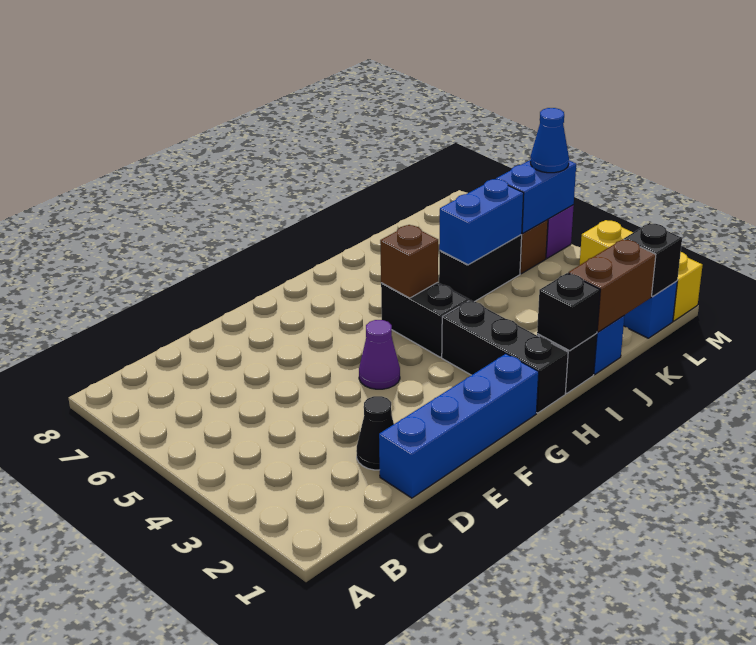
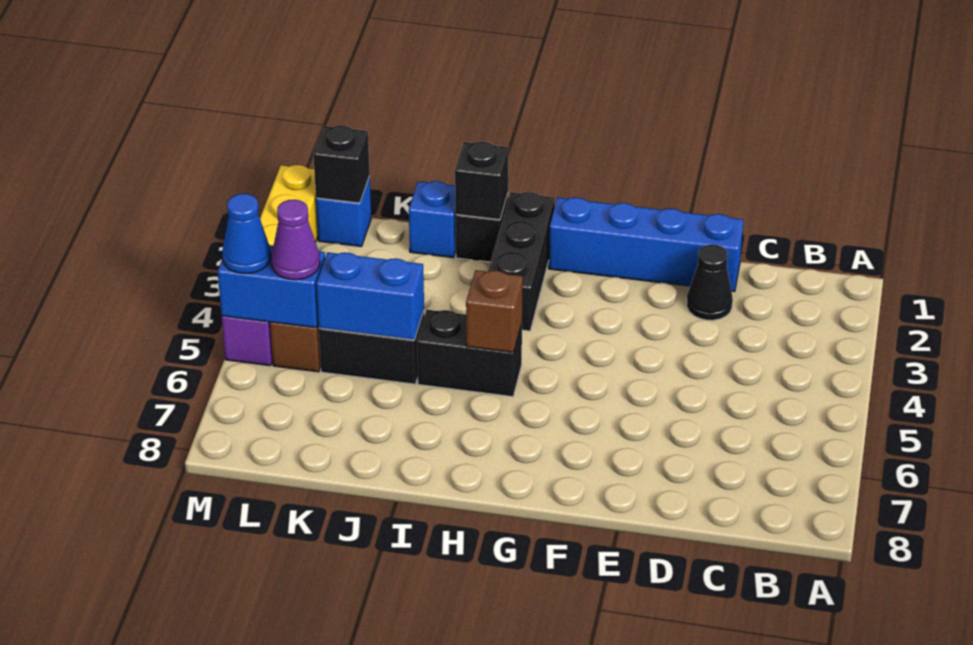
purple 1x1 cone [359,320,400,389] -> purple 1x1 cone moved to [271,200,320,280]
black 1x2 brick [381,282,469,357] -> black 1x2 brick turned to [417,310,522,397]
brown 1x2 brick [569,239,656,332] -> none

